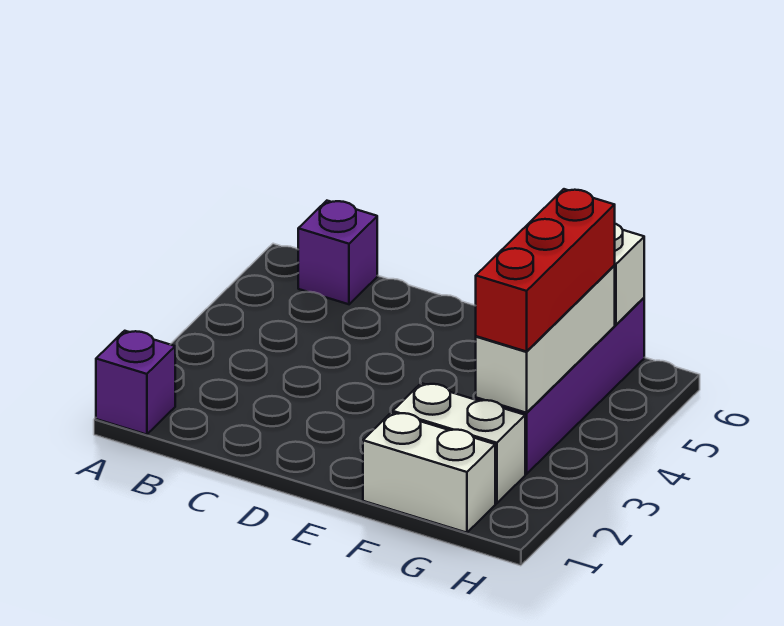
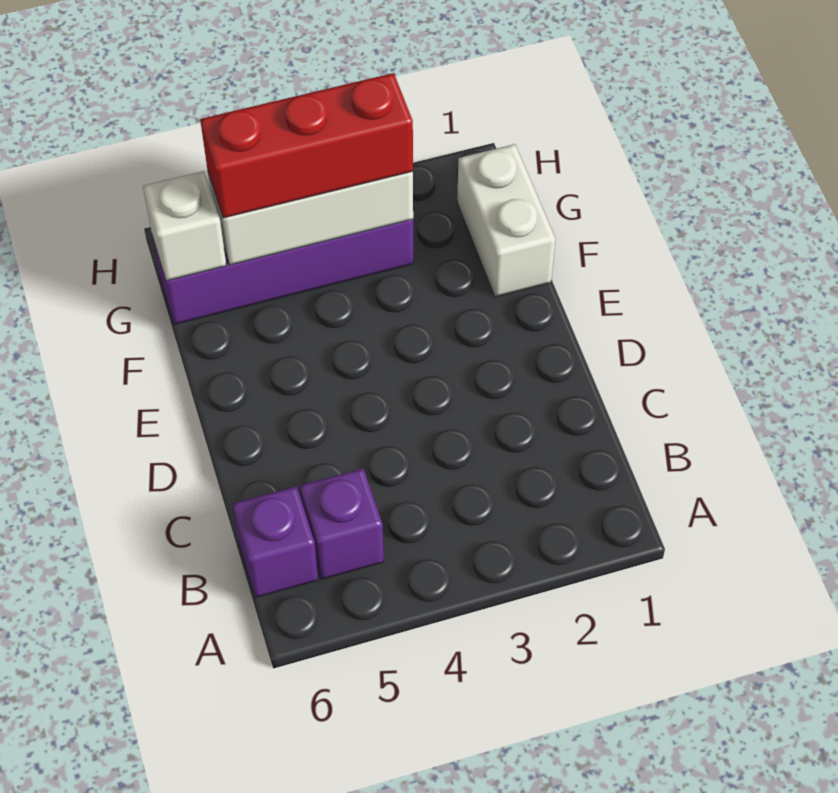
purple 1x1 brick [96,331,175,435] -> purple 1x1 brick moved to [300,469,384,579]
white 1x2 brick [393,383,525,503] -> none

